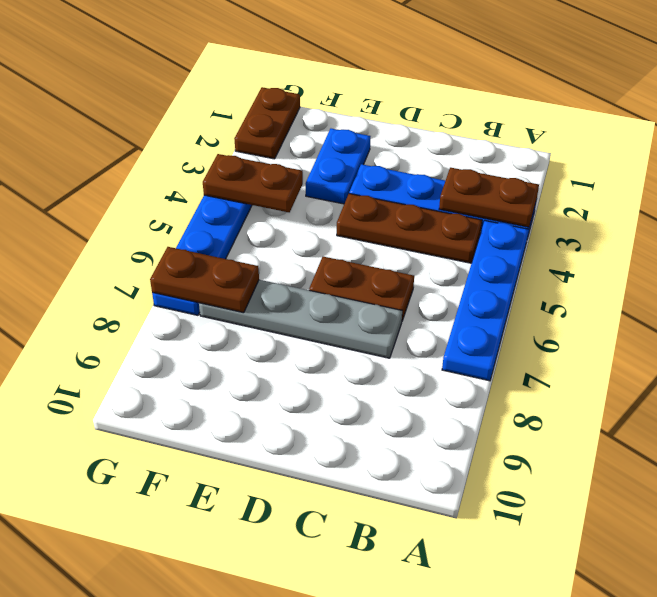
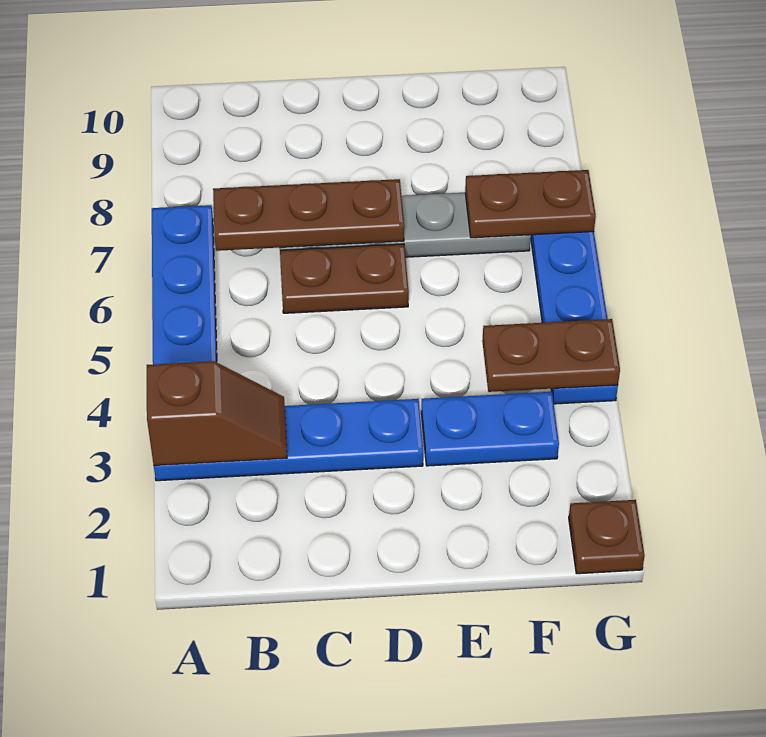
brown 1x2 plate [439,168,539,227] -> brown 1x2 slope [147,361,287,465]
brown 1x3 plate [337,194,482,263] -> brown 1x3 plate moved to [213,179,404,251]
blue 1x2 plate [306,129,370,204] -> blue 1x2 plate turned to [421,392,559,466]
brown 1x2 plate [234,87,300,159] -> brown 1x1 plate [569,500,645,574]

